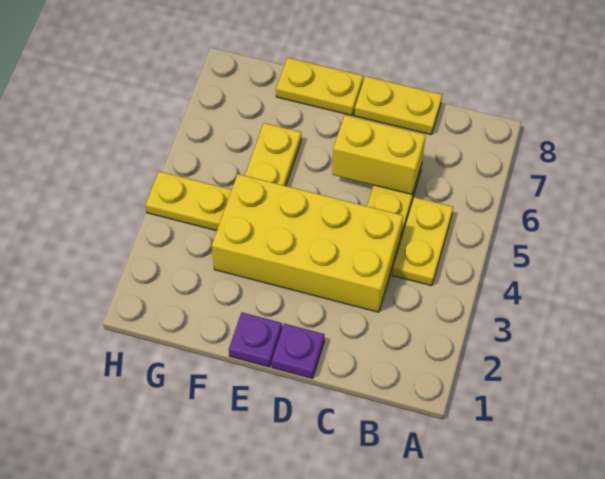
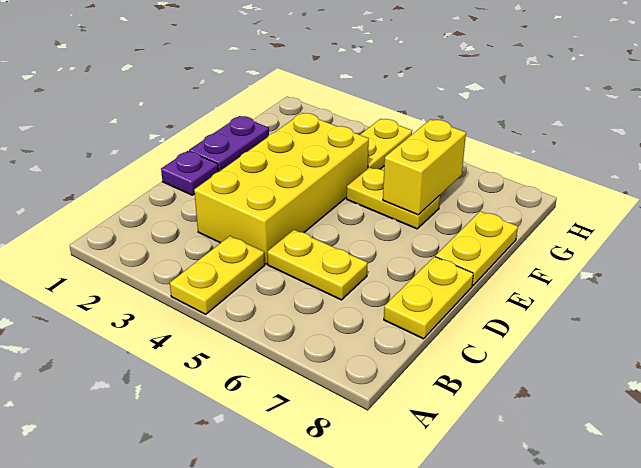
yellow 1x2 plate [392,197,453,286] -> yellow 1x2 plate turned to [170,236,265,314]
yellow 1x2 brick [333,115,426,194] -> yellow 1x2 brick moved to [383,119,466,215]
purple 1x1 plate [229,313,282,367] -> purple 1x2 plate [189,116,269,172]

